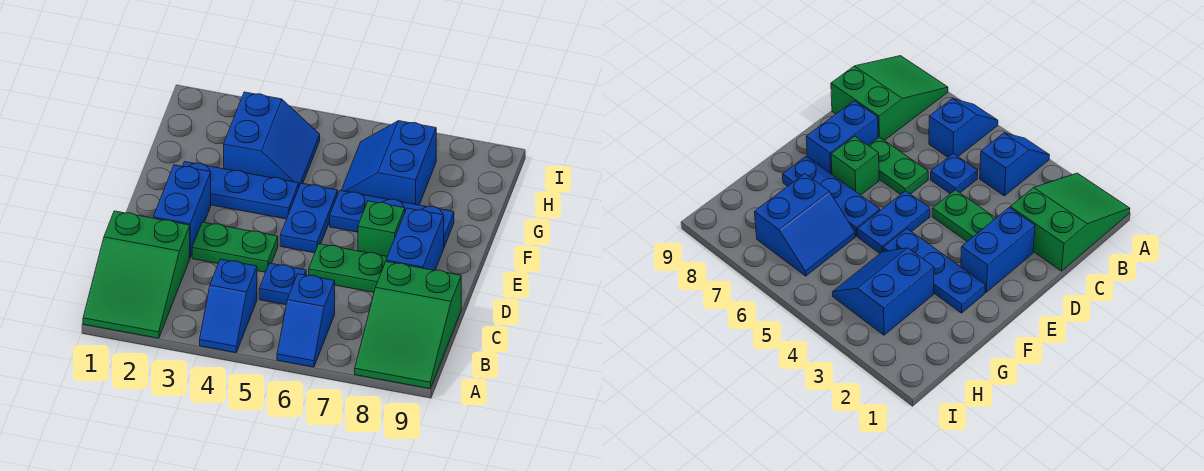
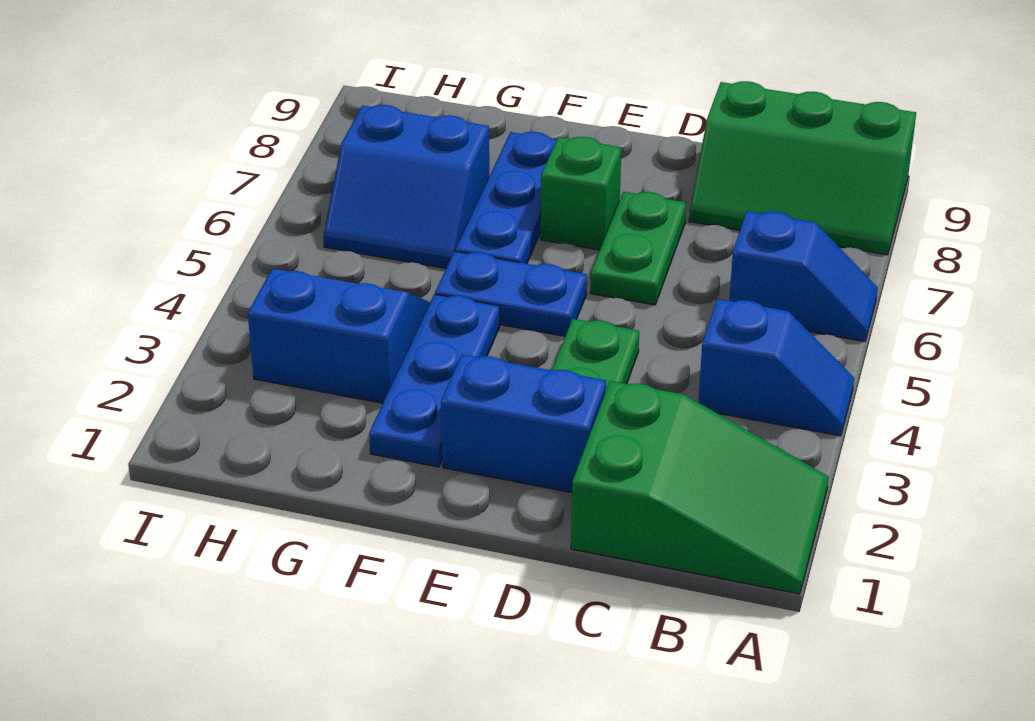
green 2x3 slope [355,262,461,389] -> green 2x3 slope turned to [689,81,916,255]
blue 1x1 plate [259,263,306,305] -> none
blue 1x2 brick [386,208,444,270] -> none

